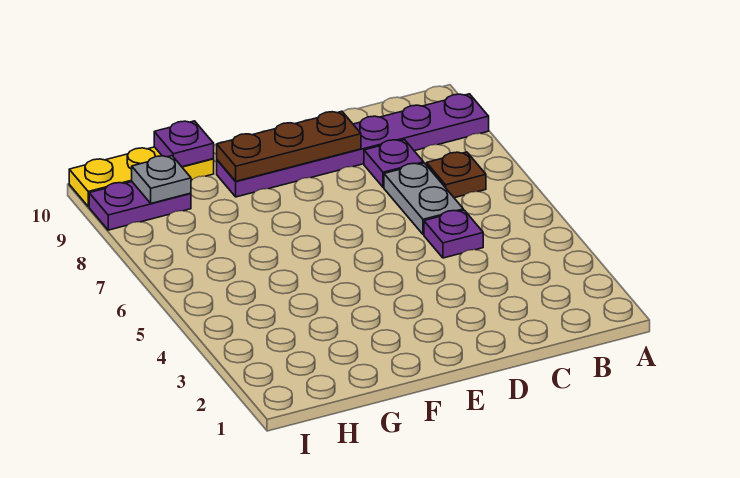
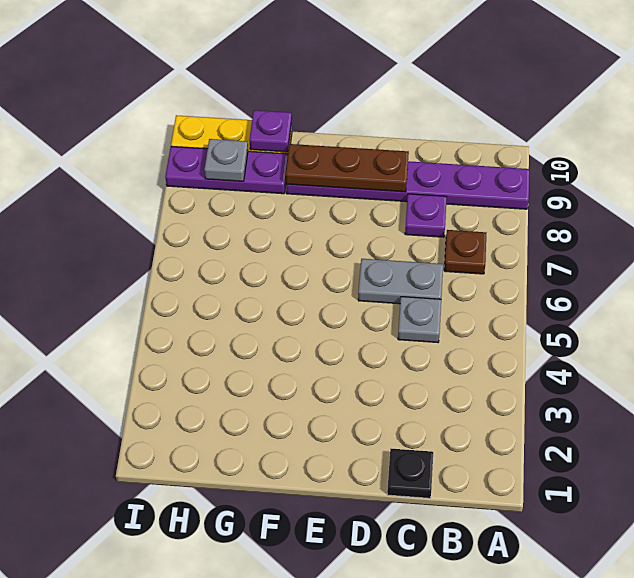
none -> black 1x1 plate [387,449,433,498]
purple 1x1 plate [424,210,483,258] -> grey 1x1 plate [398,297,441,342]
grey 1x2 plate [384,163,463,234] -> grey 1x2 plate turned to [358,259,443,304]
purple 1x2 plate [89,182,191,230] -> purple 1x3 plate [165,146,288,194]

